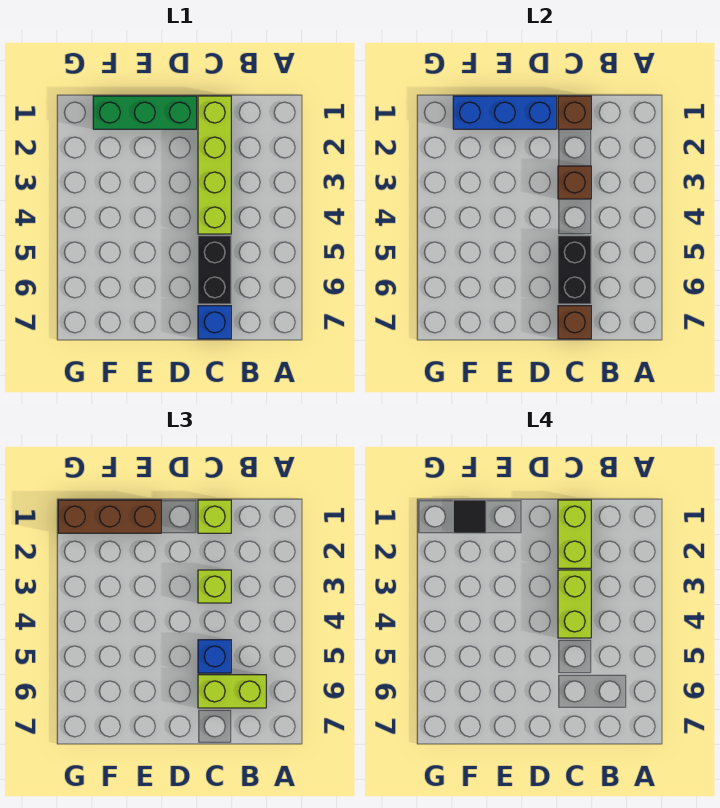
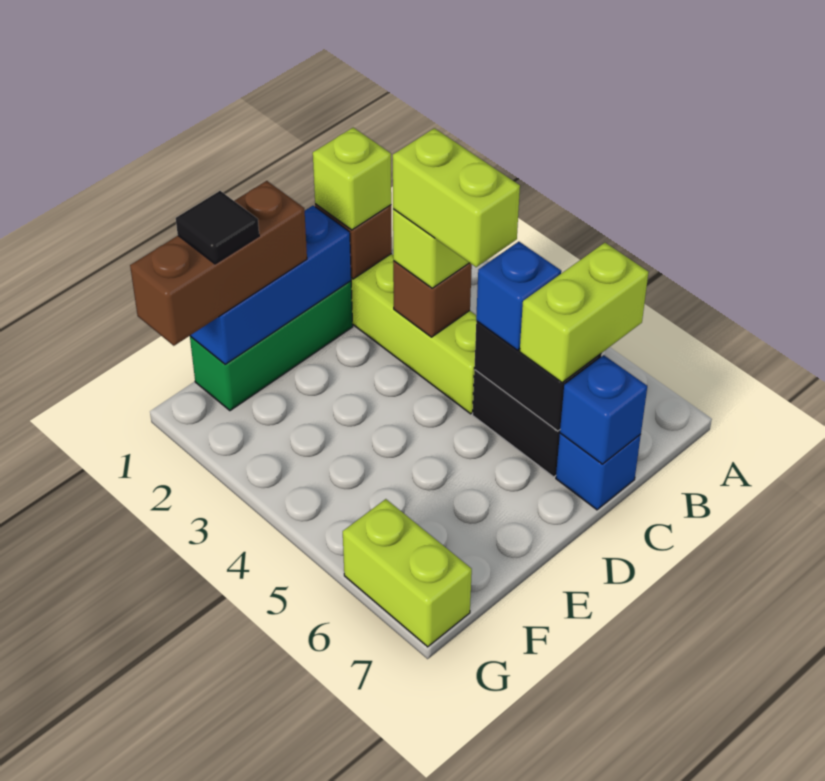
lime 1x2 brick [558,500,591,568] -> lime 1x2 brick moved to [343,499,472,647]
brown 1x1 brick [558,306,591,339] -> blue 1x1 brick [560,355,647,464]

